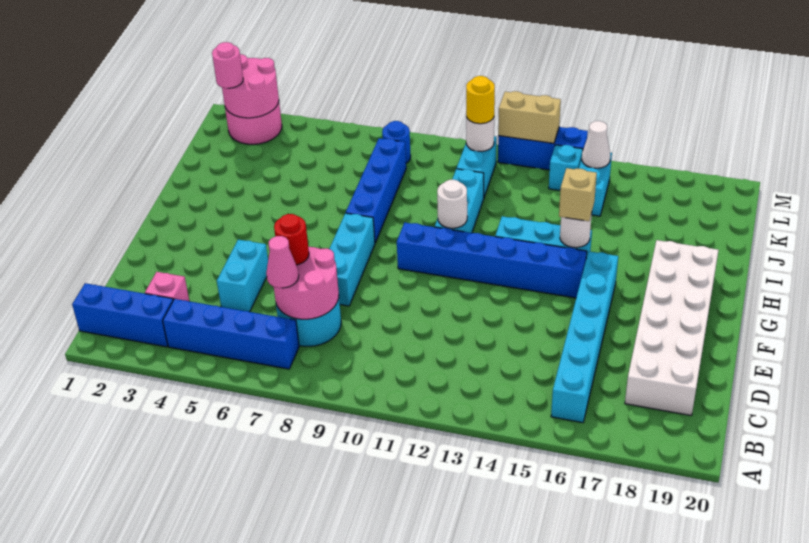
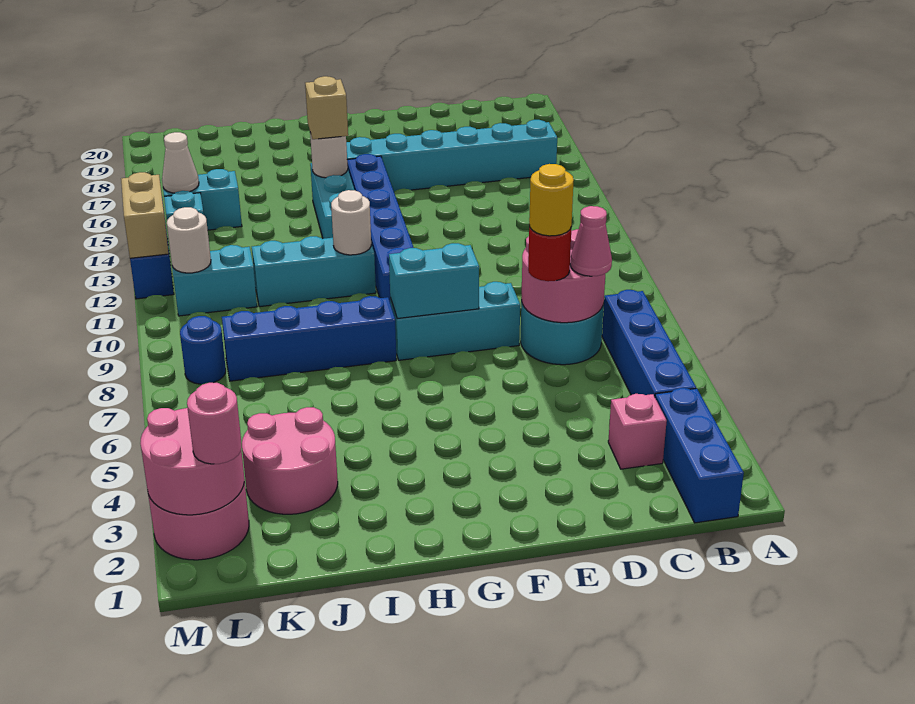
white 2x6 brick [625,240,719,415] -> none
cyan 1x2 brick [217,240,268,312] -> cyan 1x2 brick moved to [389,243,479,318]
none -> pink 2x2 round brick [242,407,338,514]
yellow 1x1 round brick [466,76,495,124] -> yellow 1x1 round brick moved to [529,164,574,236]

